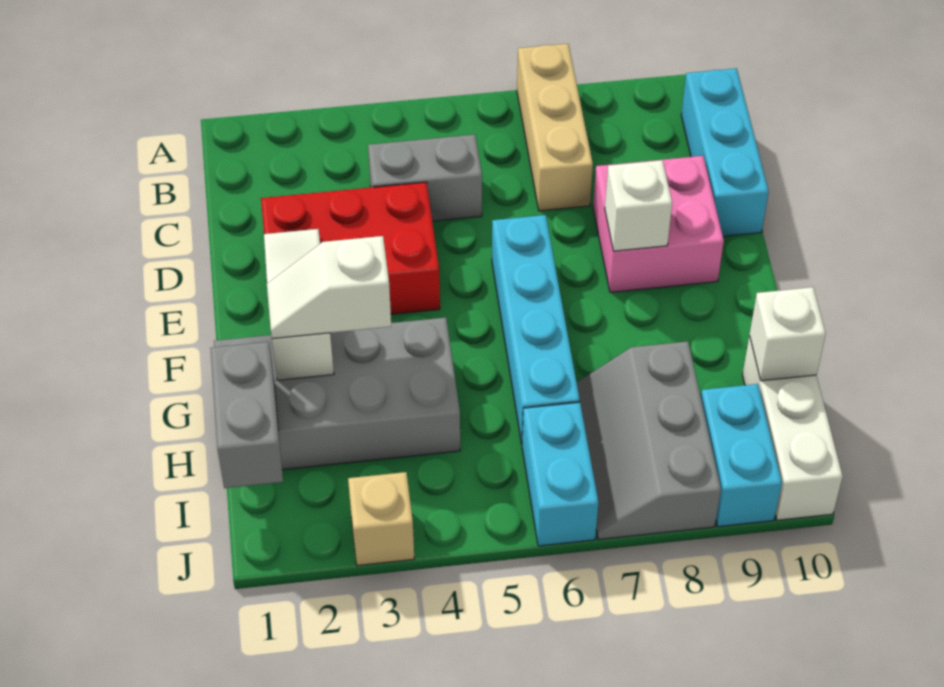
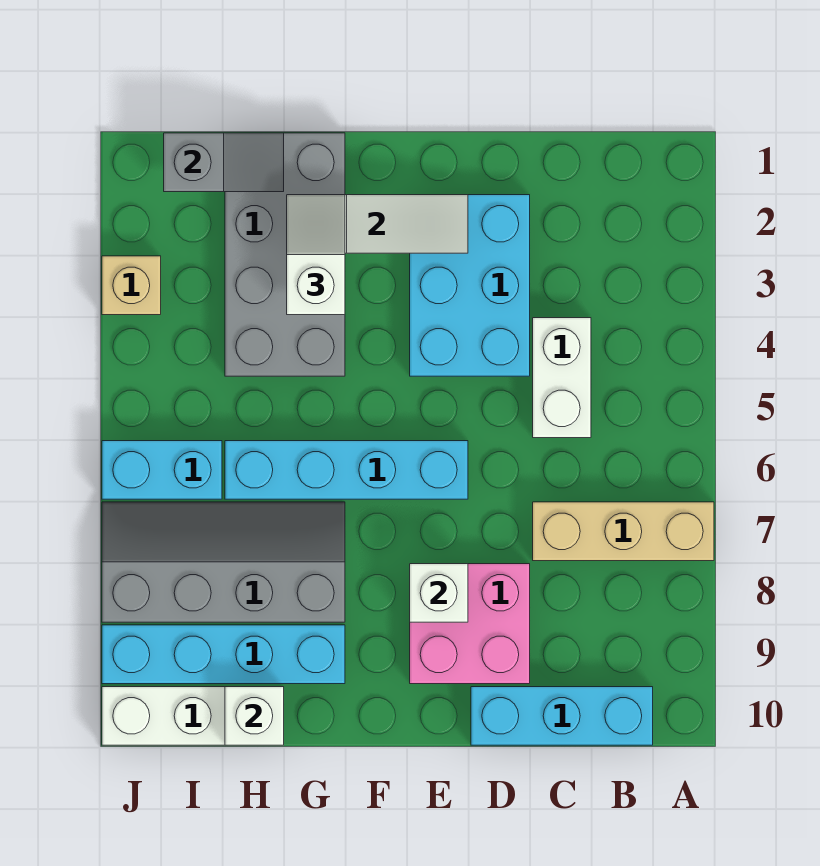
grey 1x2 brick [368,135,482,221] -> white 1x2 brick [533,318,591,438]
red 2x3 brick [261,182,440,314] -> cyan 2x3 brick [410,195,530,376]
grey 1x2 brick [210,342,283,488] -> grey 1x2 slope [164,133,284,192]
grey 2x3 slope [577,341,721,540] -> grey 2x4 slope [102,502,345,622]
cyan 1x2 brick [701,384,782,527] -> cyan 1x4 brick [102,625,345,684]

